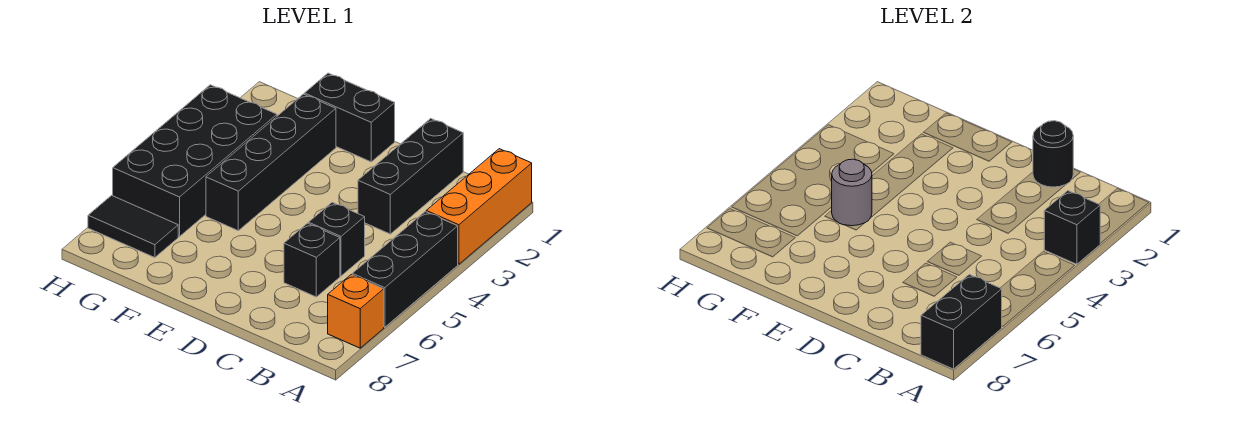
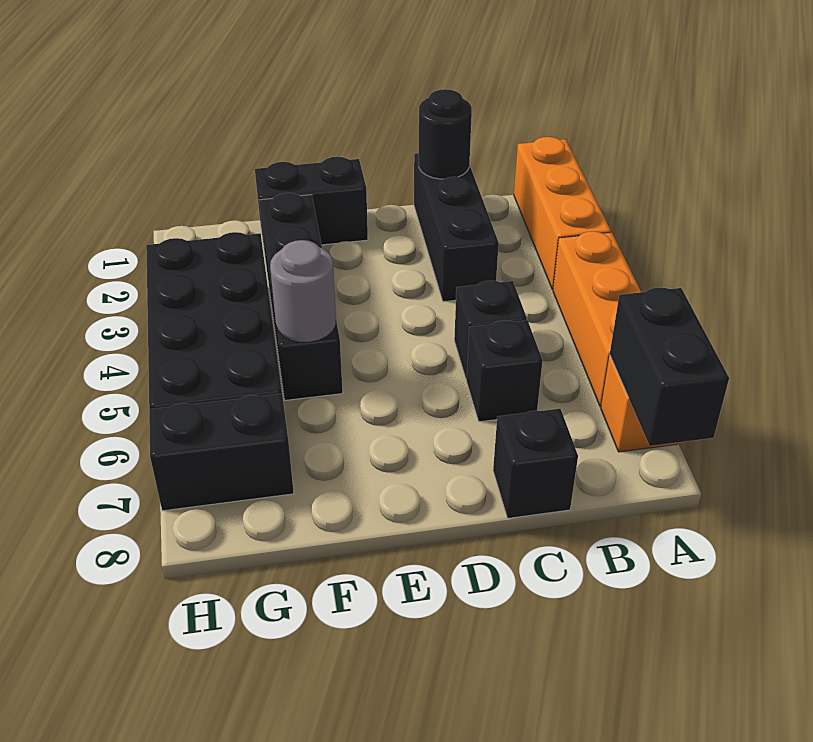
black 1x1 brick [1044,191,1100,264] -> black 1x1 brick moved to [493,409,578,518]
black 1x3 brick [352,212,458,327] -> orange 1x3 brick [553,231,641,407]
black 1x2 tile [88,195,178,258] -> black 1x2 brick [149,394,294,511]

